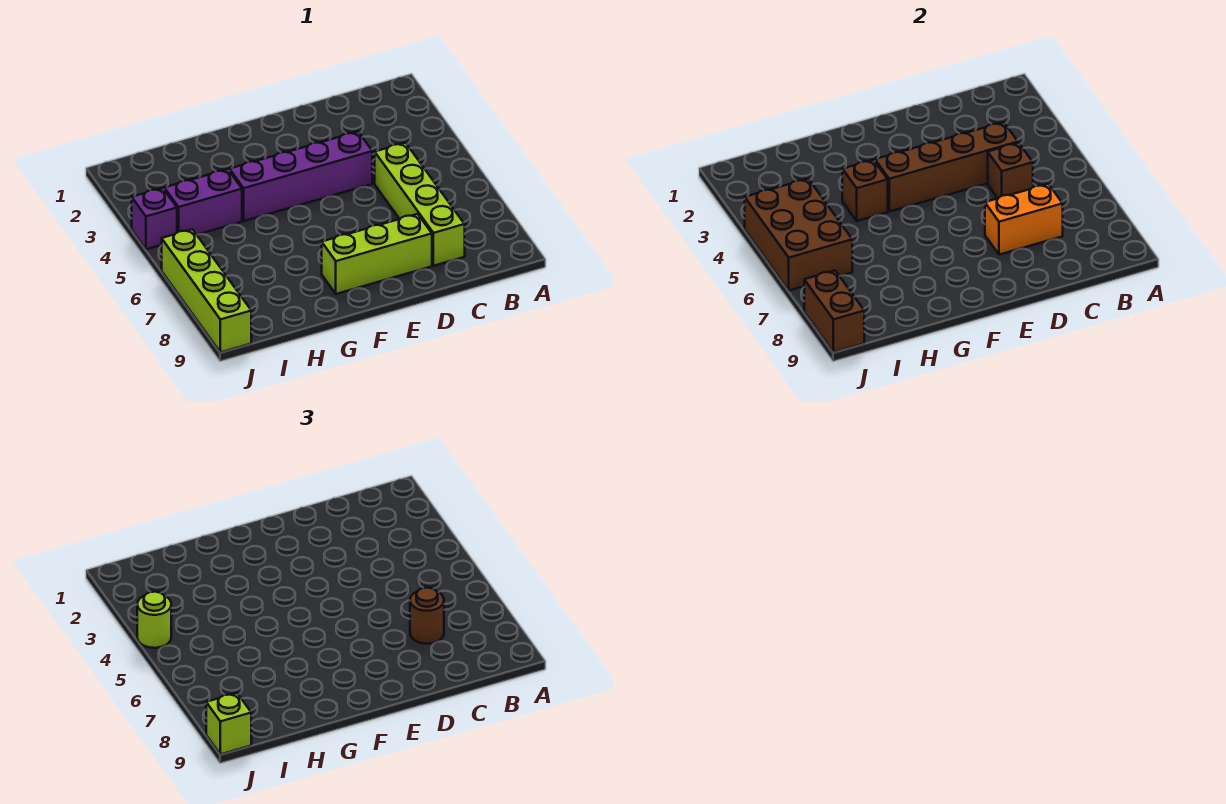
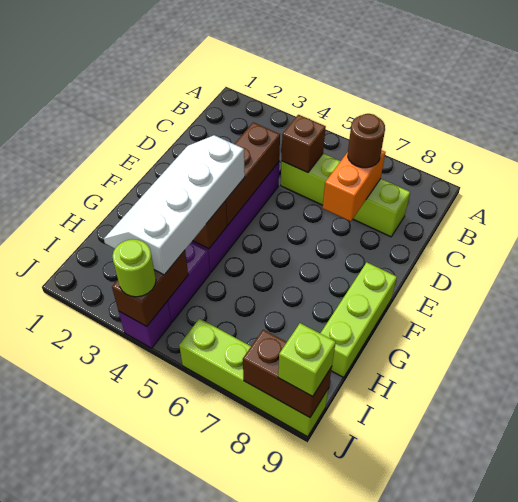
brown 1x4 brick [875,122,1018,212] -> brown 1x3 brick [226,122,280,225]
lime 1x3 brick [322,214,432,294] -> lime 1x3 brick moved to [320,262,397,378]
none -> white 2x4 slope [104,135,245,275]
brown 2x3 brick [745,179,852,290] -> brown 1x2 brick [112,251,188,326]

